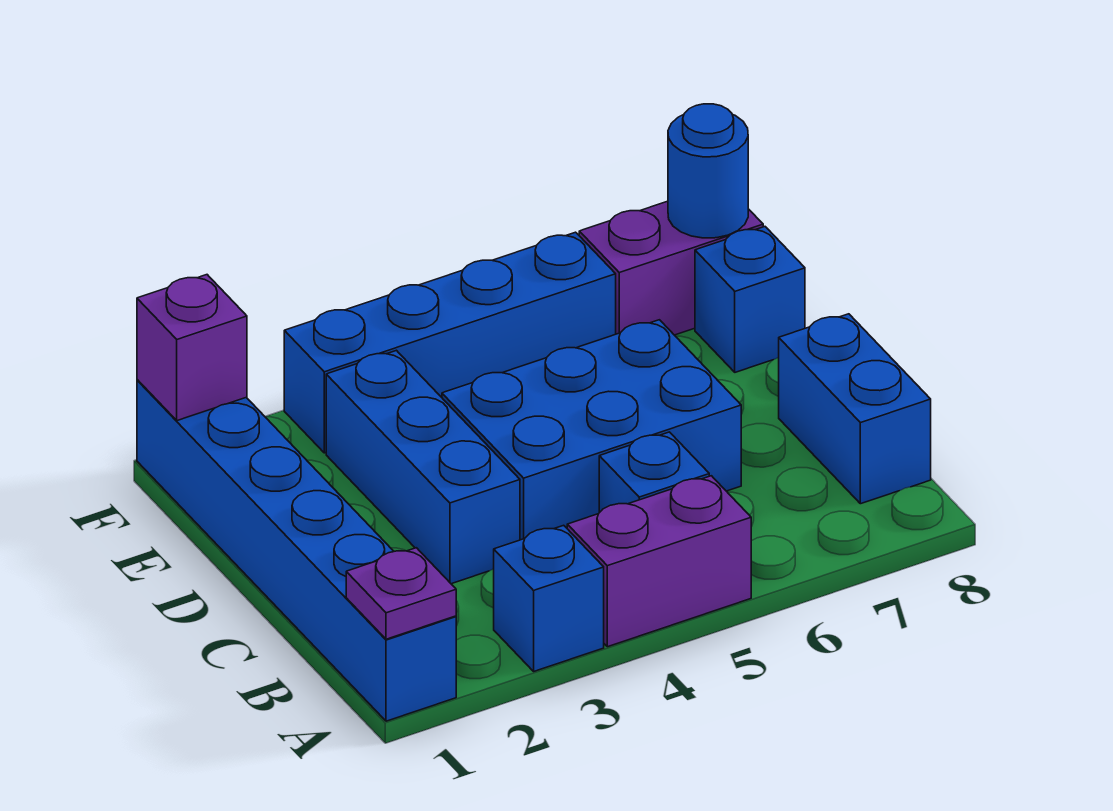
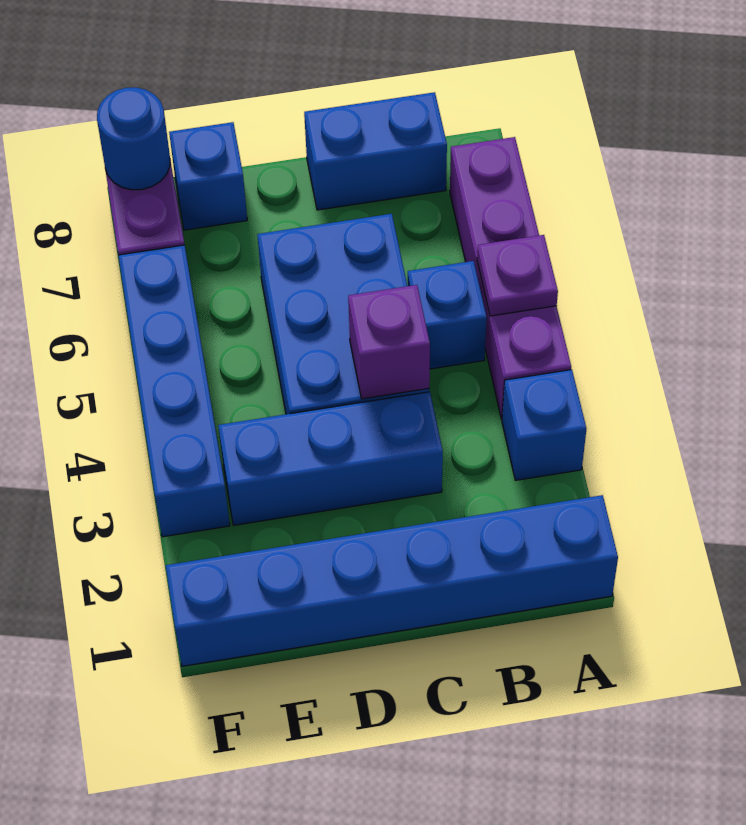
purple 1x1 plate [346,548,456,639] -> purple 1x1 plate moved to [477,235,558,316]
purple 1x2 brick [567,476,751,647] -> purple 1x4 brick [450,137,571,419]
purple 1x1 brick [137,275,247,421] -> purple 1x1 brick moved to [348,285,430,399]

